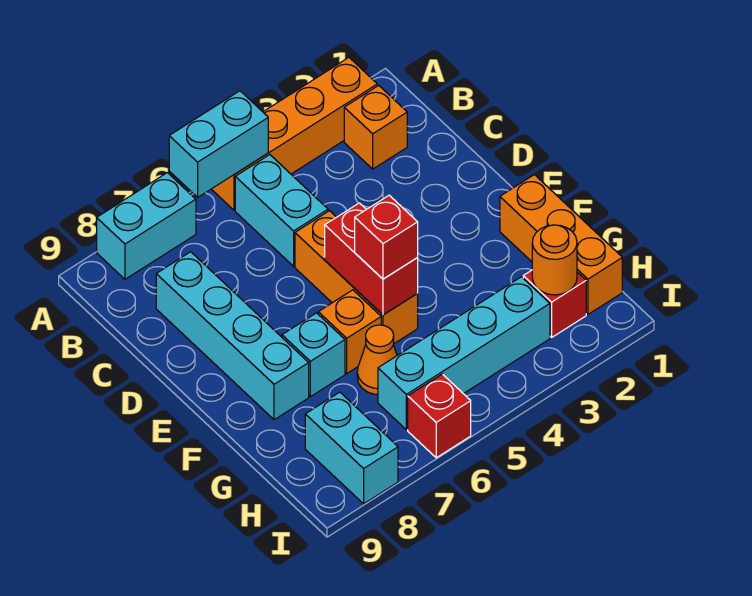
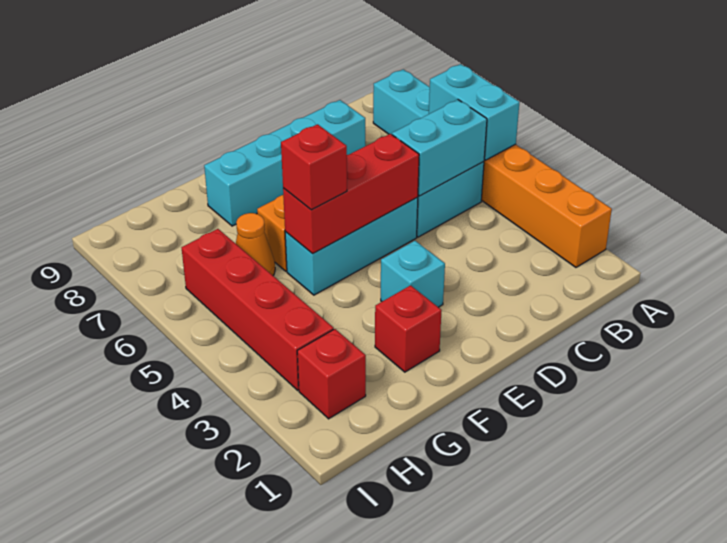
orange 1x1 brick [344,85,407,169] -> none
orange 1x3 brick [295,211,418,344] -> cyan 1x3 brick [285,198,418,295]
red 1x2 brick [325,203,418,315] -> red 1x3 brick [283,134,419,253]
orange 1x3 brick [500,175,622,314] -> none
cyan 1x1 brick [282,313,345,397] -> cyan 1x1 brick moved to [381,241,445,307]
orange 1x1 round brick [532,225,577,295] -> none
cyan 1x4 brick [378,277,550,430] -> red 1x4 brick [182,229,334,390]
cyan 1x2 brick [305,392,398,504] -> cyan 1x2 brick moved to [392,100,487,196]
red 1x1 brick [408,374,471,458] -> red 1x1 brick moved to [375,285,442,372]

